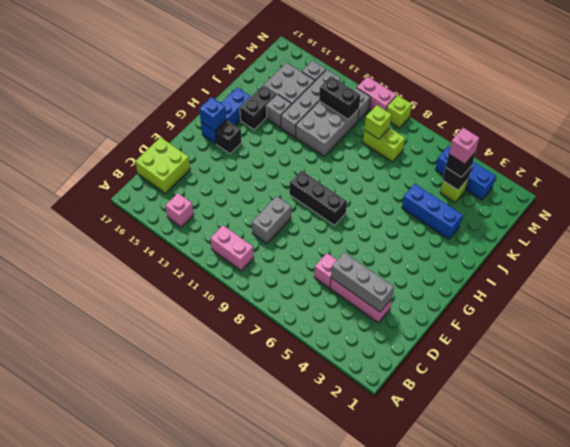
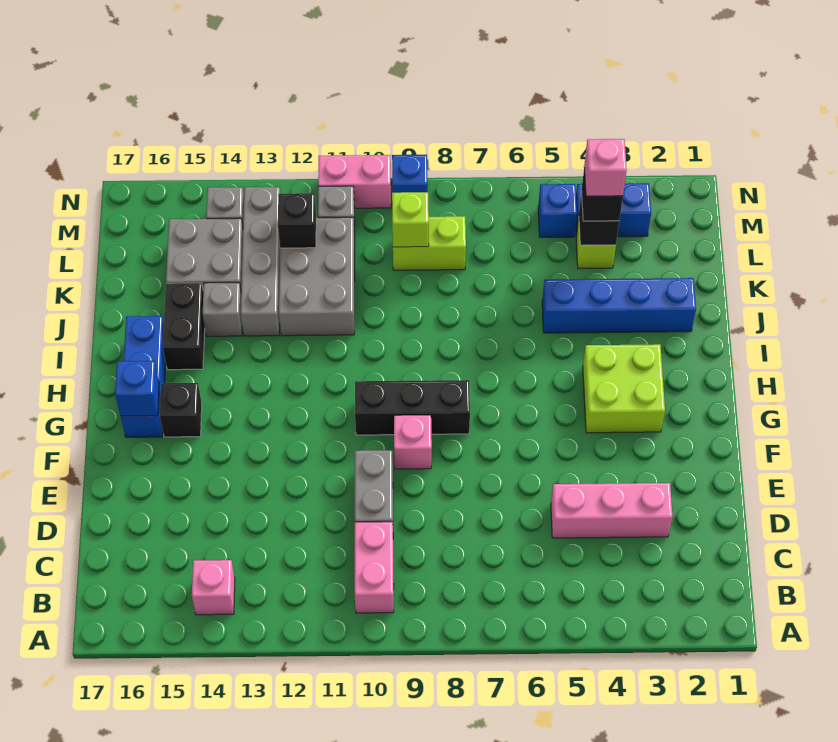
pink 1x2 brick [210,225,254,271] -> pink 1x2 brick turned to [355,522,394,613]
lime 2x2 brick [135,137,190,193] -> lime 2x2 brick moved to [583,344,665,433]
grey 1x3 brick [331,253,394,312] -> none
pink 1x1 brick [314,253,337,288] -> pink 1x1 brick moved to [394,415,432,469]
blue 1x3 brick [402,184,463,239] -> blue 1x4 brick [542,278,696,333]
black 1x2 brick [319,76,360,120] -> black 1x1 brick [278,193,316,248]
lime 1x1 brick [386,95,412,128] -> blue 1x1 brick [392,155,428,193]

